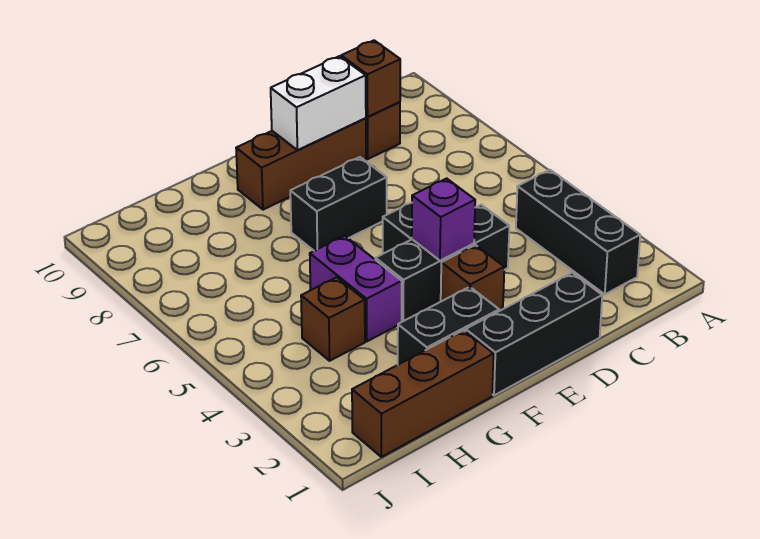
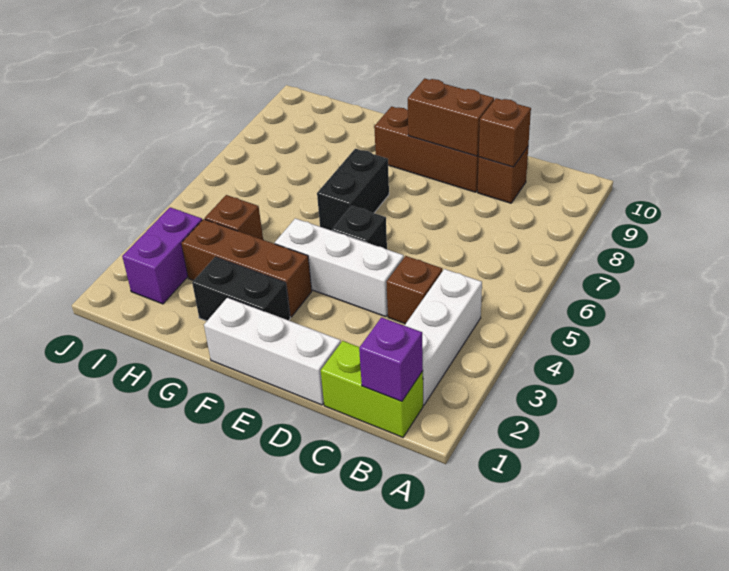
none -> lime 1x2 brick [321,341,423,437]
black 1x3 brick [516,170,640,294] -> white 1x3 brick [404,269,482,405]
black 1x3 brick [466,273,602,395] -> white 1x3 brick [204,298,341,405]
black 1x3 brick [375,205,509,322] -> white 1x3 brick [275,218,404,317]
white 1x2 brick [271,56,366,150] -> brown 1x2 brick [408,78,494,156]
brown 1x1 brick [441,245,504,311] -> brown 1x1 brick moved to [386,256,442,324]
purple 1x1 brick [412,178,475,261] -> purple 1x1 brick moved to [359,317,423,401]
black 1x2 brick [290,157,387,251] -> black 1x2 brick turned to [317,149,389,231]
brown 1x3 brick [352,330,494,457] -> brown 1x3 brick moved to [181,219,312,317]
purple 1x2 brick [310,236,402,341] -> purple 1x2 brick moved to [122,207,202,304]

